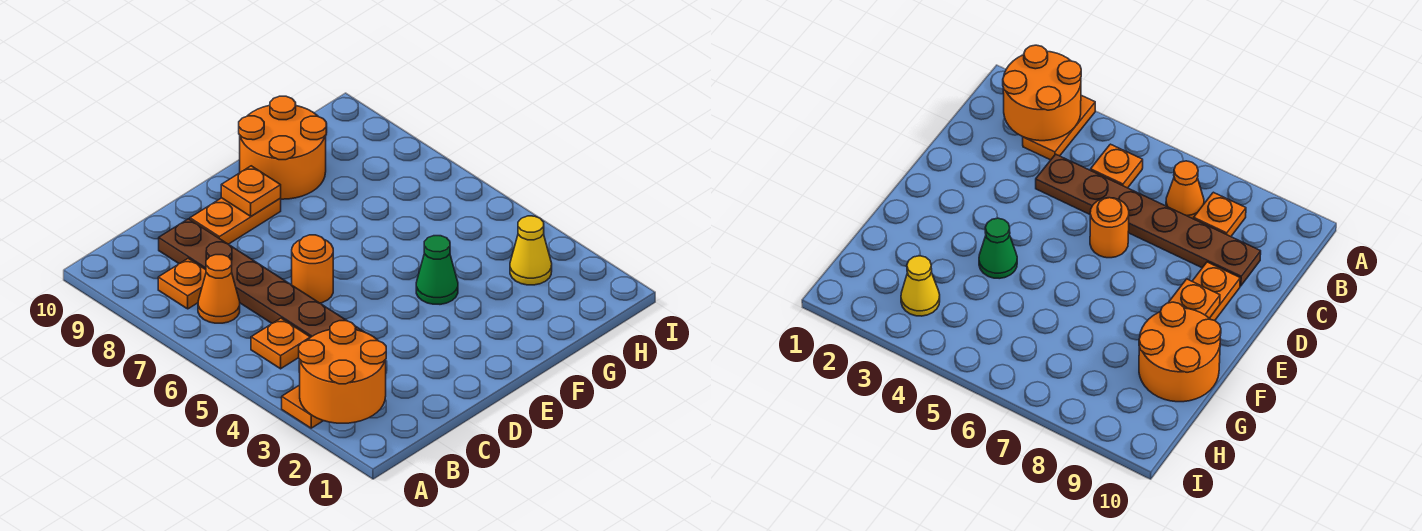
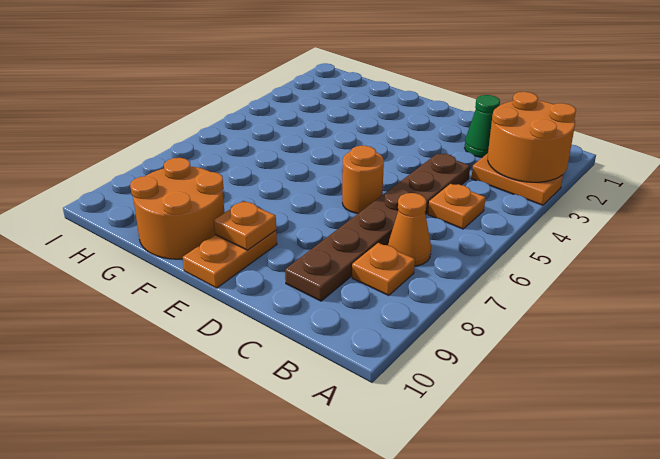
orange 1x2 plate [190,198,281,244] -> orange 1x2 plate turned to [183,231,277,288]
green 1x1 cone [416,236,458,304] -> green 1x1 cone moved to [465,95,500,157]
yellow 1x1 cone [510,216,552,285] -> none

